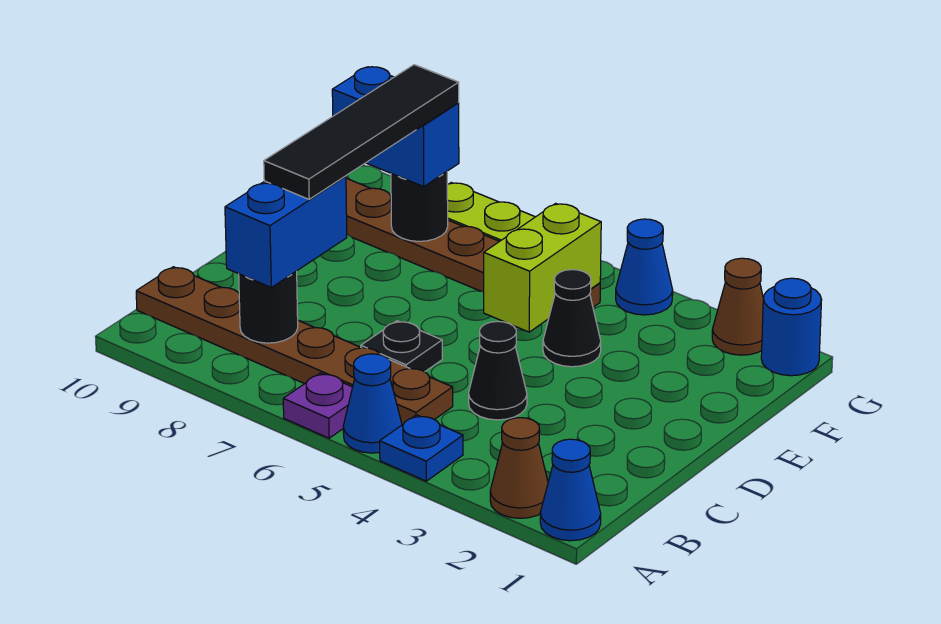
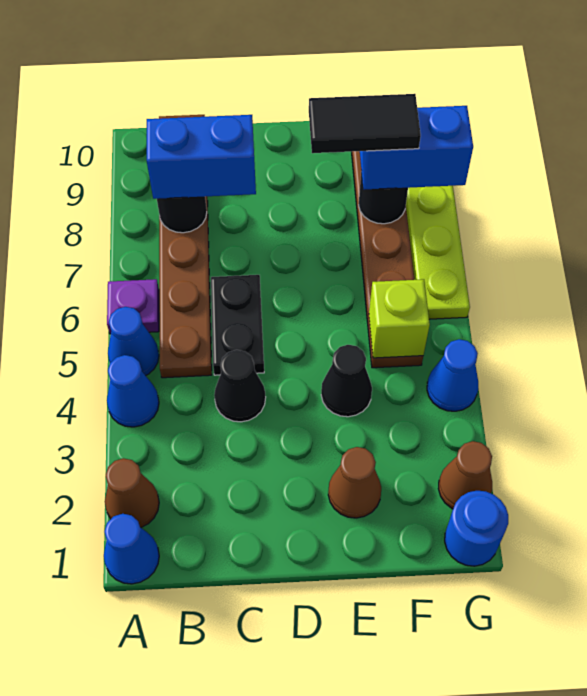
blue 1x1 plate [380,415,463,481] -> blue 1x1 cone [107,355,159,427]
black 1x1 plate [361,321,442,372] -> black 1x2 plate [211,275,264,375]
black 1x4 tile [264,65,459,199] -> black 1x2 tile [309,94,421,153]
none -> brown 1x1 cone [328,447,381,518]
lime 1x2 brick [484,203,601,332] -> lime 1x1 brick [369,279,430,358]
blue 1x2 brick [332,67,459,186] -> blue 1x2 brick turned to [360,106,473,189]

